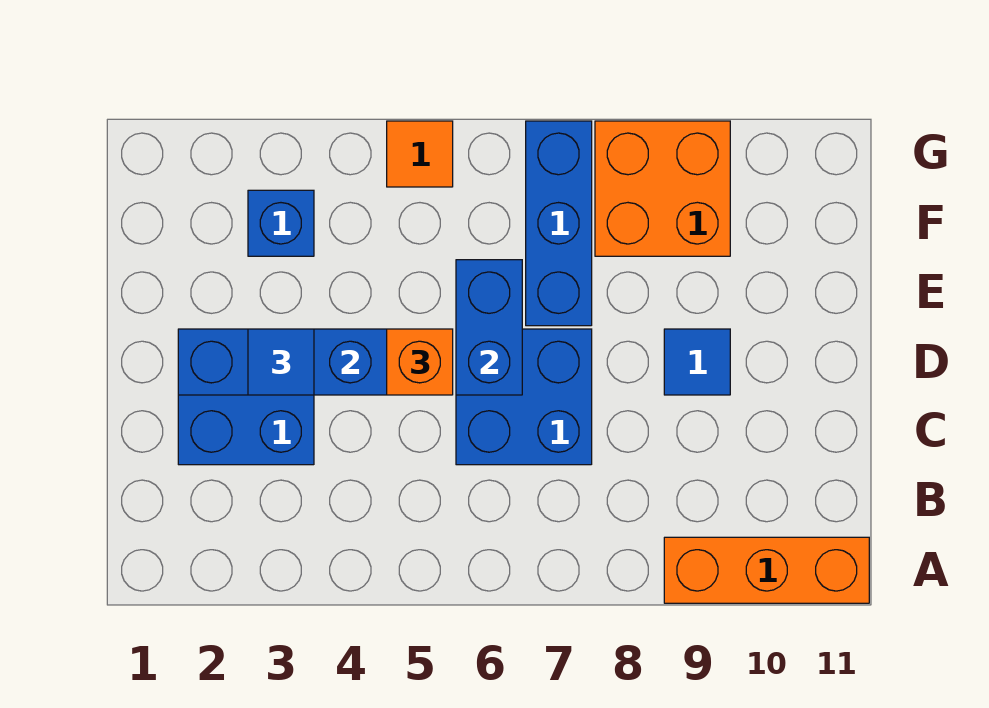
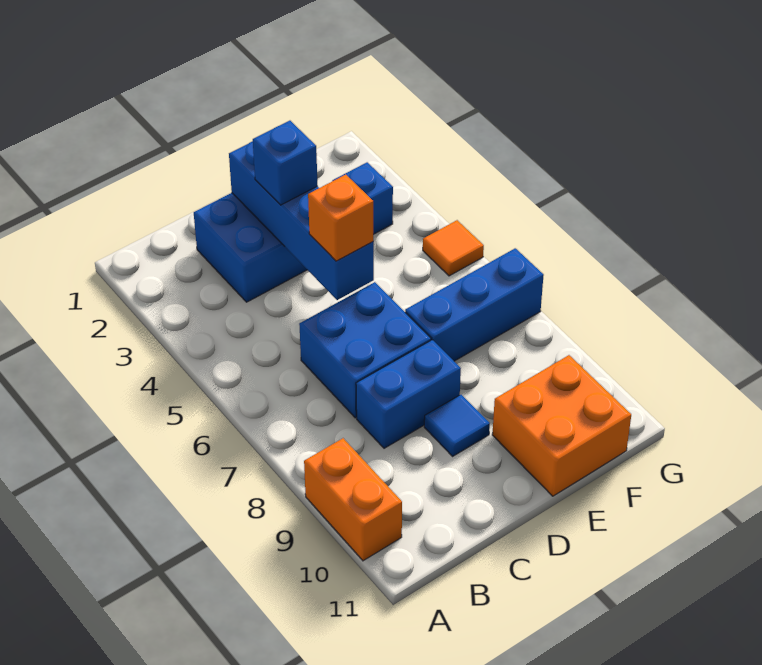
orange 1x3 brick [664,537,869,603] -> orange 1x2 brick [304,438,402,561]
blue 1x1 tile [248,329,314,395] -> blue 1x1 brick [253,121,318,205]
blue 1x2 brick [456,260,522,395] -> blue 1x2 brick moved to [356,340,461,448]
orange 2x2 brick [595,121,730,256] -> orange 2x2 brick moved to [492,355,631,496]

